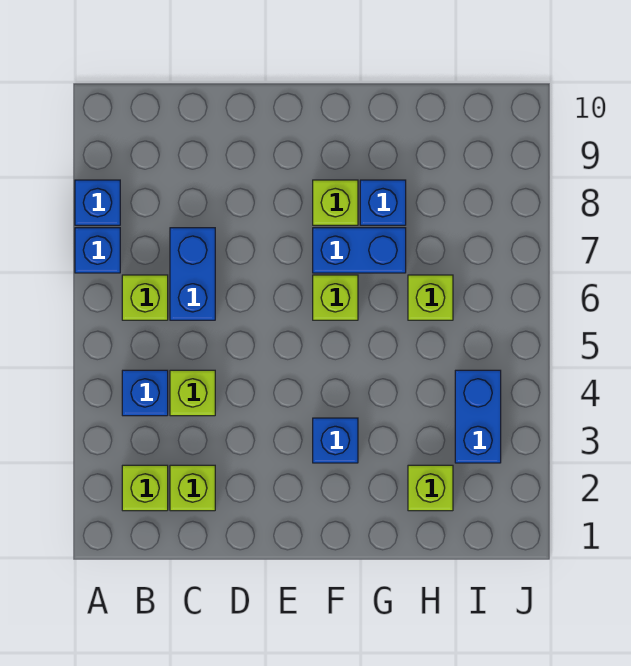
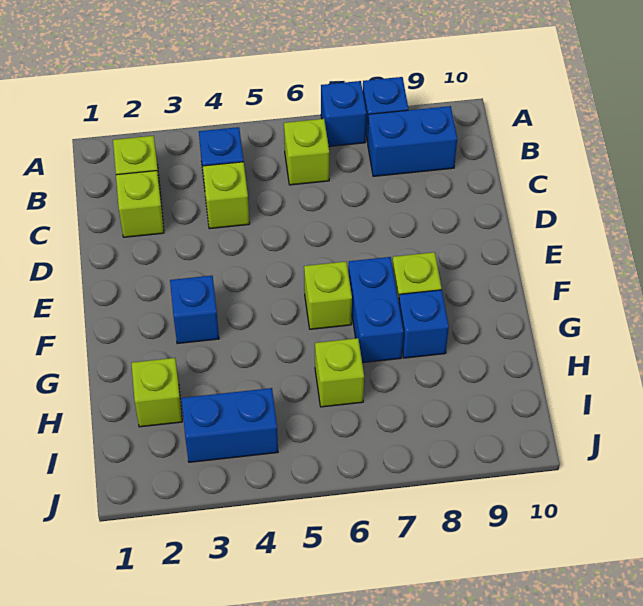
blue 1x2 brick [170,228,215,320] -> blue 1x2 brick moved to [368,106,457,176]

